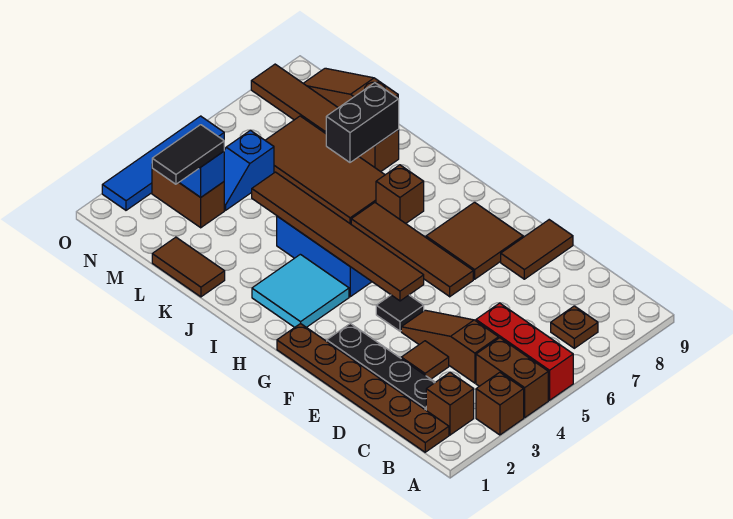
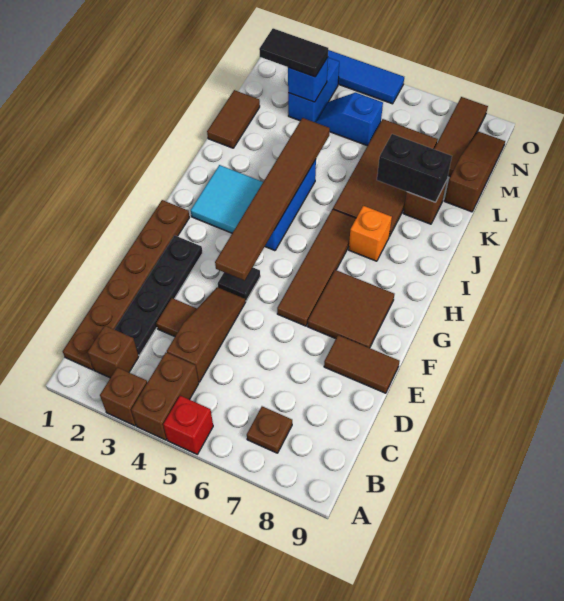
red 1x3 brick [476,303,573,400] -> red 1x1 brick [163,396,213,454]
brown 1x1 brick [376,165,424,223] -> orange 1x1 brick [349,206,392,261]
brown 1x2 brick [152,168,224,228] -> blue 1x2 brick [288,58,339,122]

